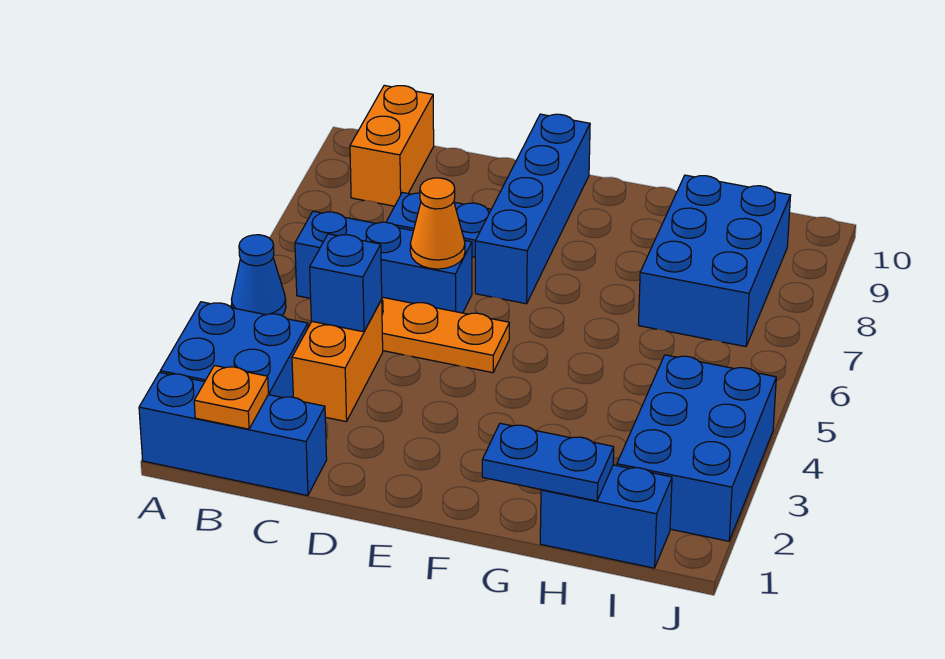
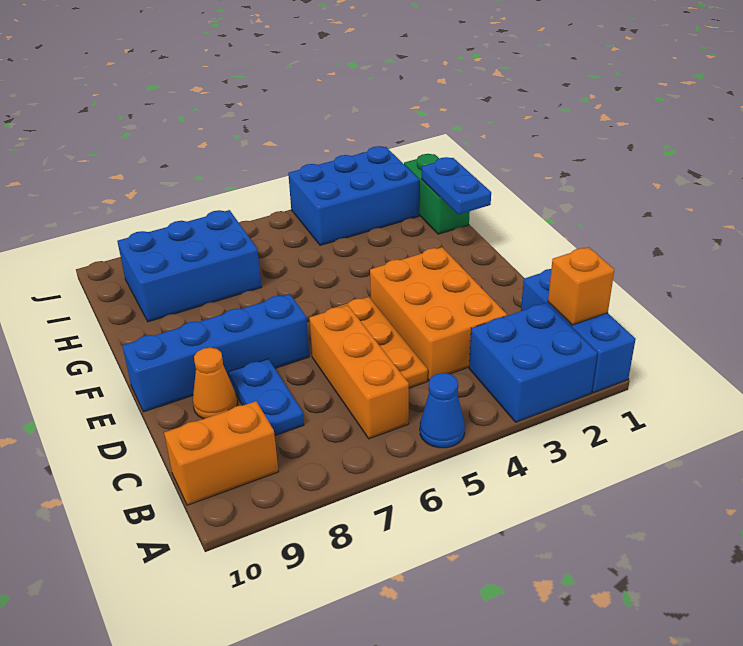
orange 1x1 plate [194,365,268,429] -> orange 1x1 brick [548,247,614,325]
blue 1x3 brick [295,211,472,313] -> orange 1x3 brick [309,305,409,439]
orange 1x2 brick [292,299,383,422] -> orange 2x3 brick [370,247,507,380]
blue 1x1 brick [310,234,382,332] -> none
orange 1x1 cone [410,178,465,269] -> orange 1x1 cone moved to [193,348,237,419]
blue 1x2 brick [540,465,672,568] -> green 1x2 brick [404,154,470,234]

